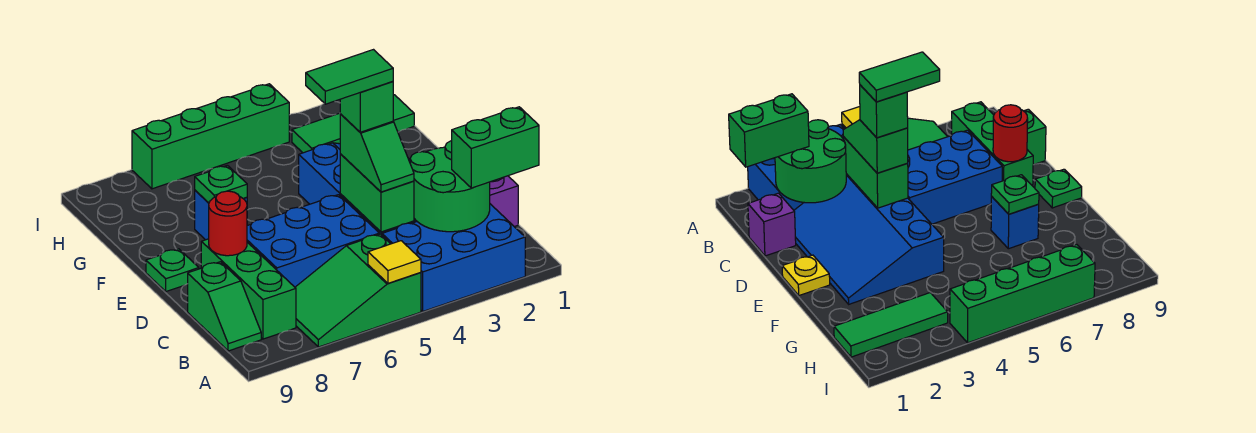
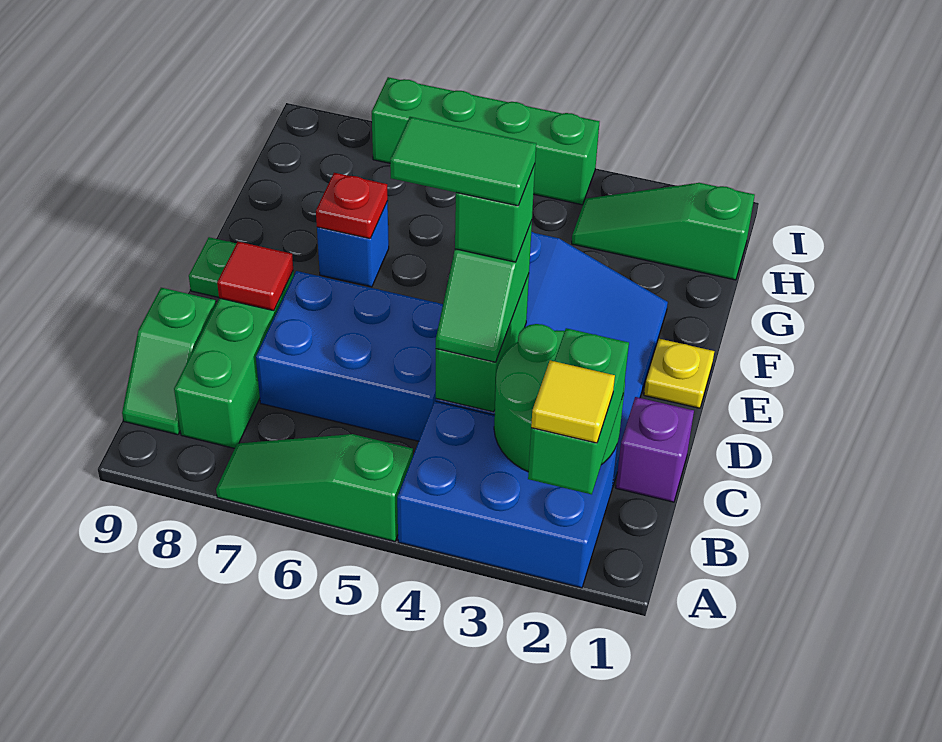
green 2x3 slope [295,234,421,347] -> green 1x3 slope [216,434,413,541]
yellow 1x1 tile [368,241,421,283] -> yellow 1x1 tile moved to [531,360,615,443]
green 1x2 brick [452,107,539,188] -> green 1x2 brick turned to [528,328,629,494]
red 1x1 round brick [209,191,247,256] -> red 1x1 tile [217,242,293,311]
green 1x1 plate [195,165,247,203] -> red 1x1 plate [316,173,388,239]
green 1x3 tile [292,95,414,153] -> green 1x3 slope [572,183,755,280]

